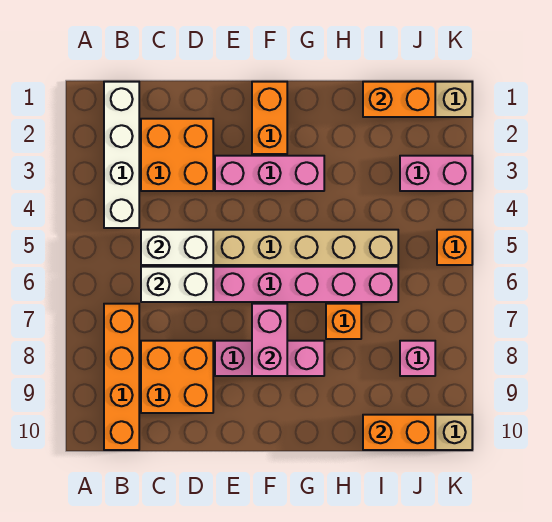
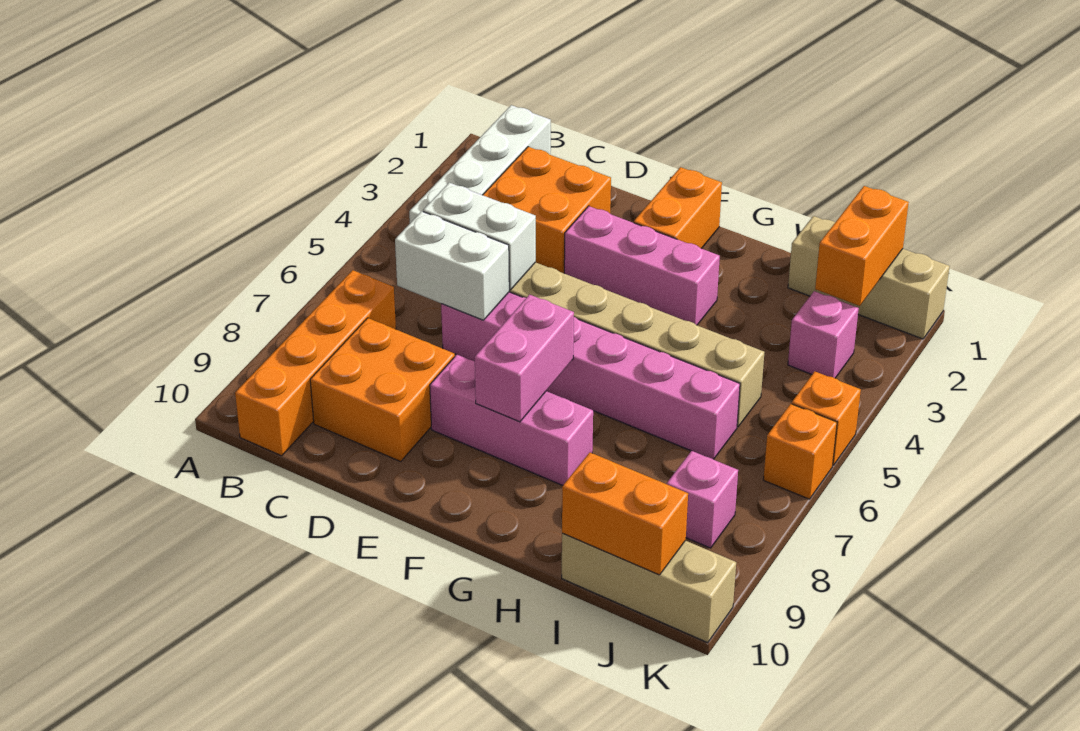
orange 1x1 brick [326,304,361,339] -> orange 1x1 brick moved to [763,404,837,499]
orange 1x2 brick [363,82,435,117] -> orange 1x2 brick turned to [815,186,909,306]
pink 1x2 brick [400,156,472,191] -> pink 1x1 brick [788,291,859,378]

